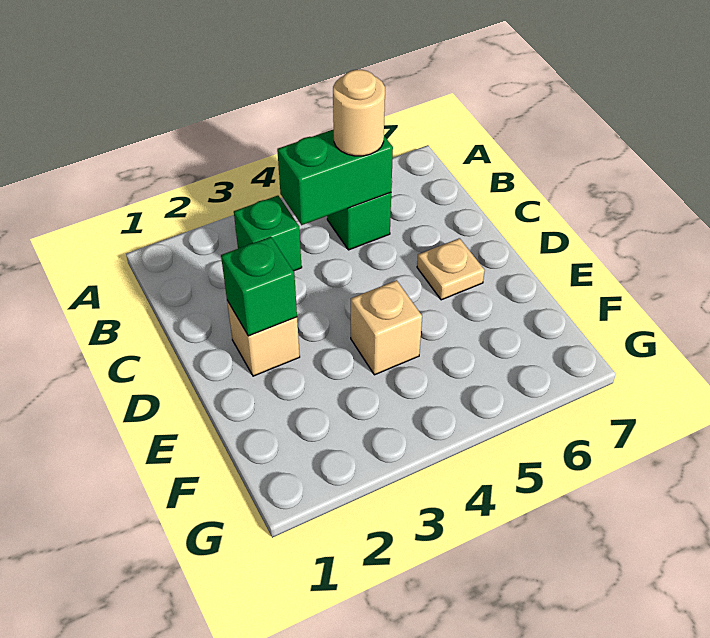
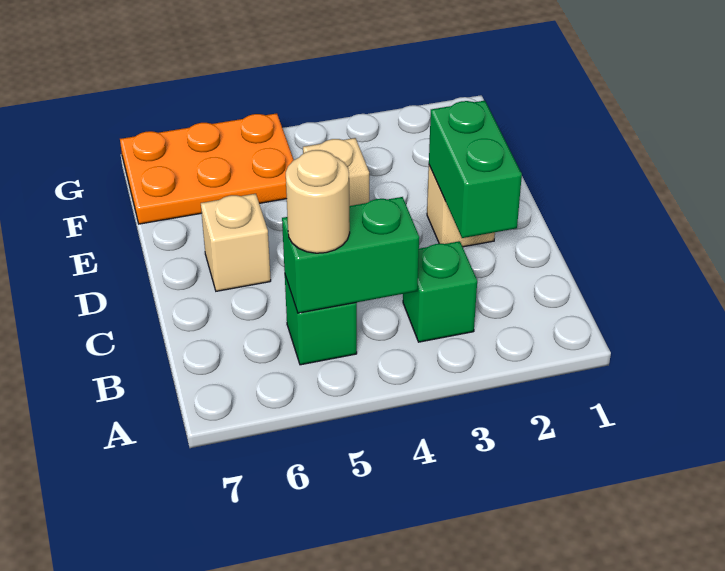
green 1x1 brick [221,237,297,336] -> green 1x2 brick [429,101,522,238]
tan 1x1 plate [417,238,485,300] -> tan 1x1 brick [201,194,271,291]
none -> orange 2x3 plate [120,113,293,224]

